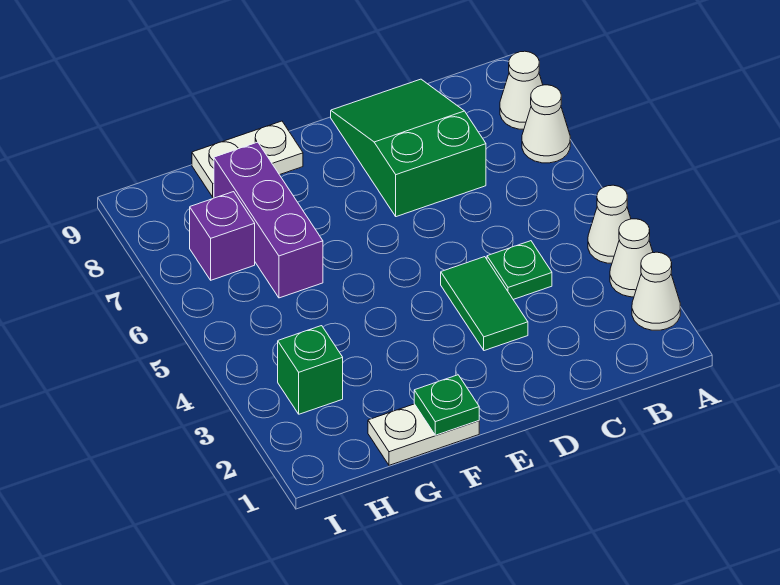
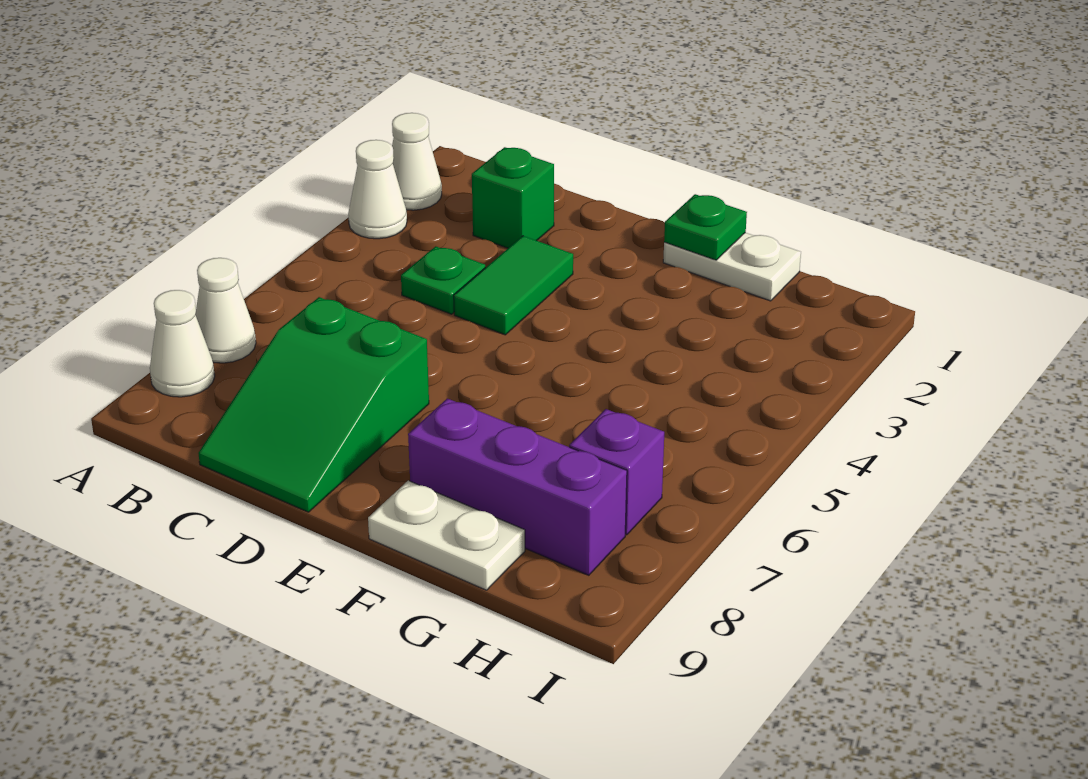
white 1x1 cone [588,185,631,263] -> none
purple 1x3 brick [214,142,323,298] -> purple 1x3 brick turned to [408,398,627,575]
green 1x1 brick [278,326,343,414] -> green 1x1 brick moved to [472,147,554,248]

